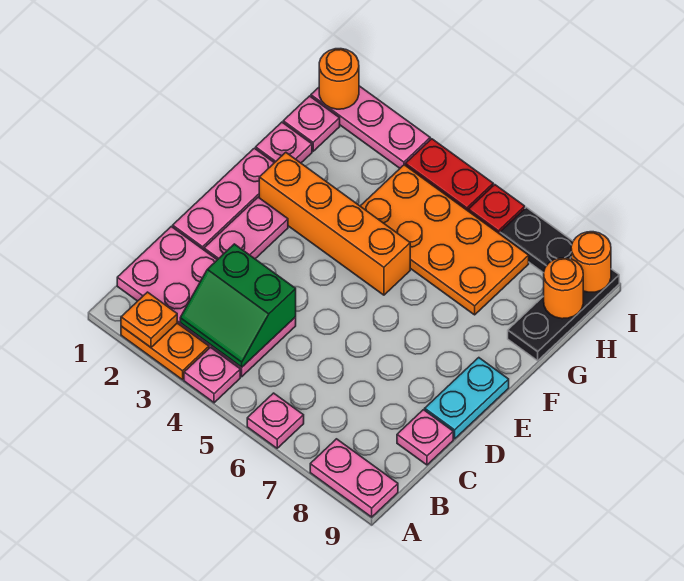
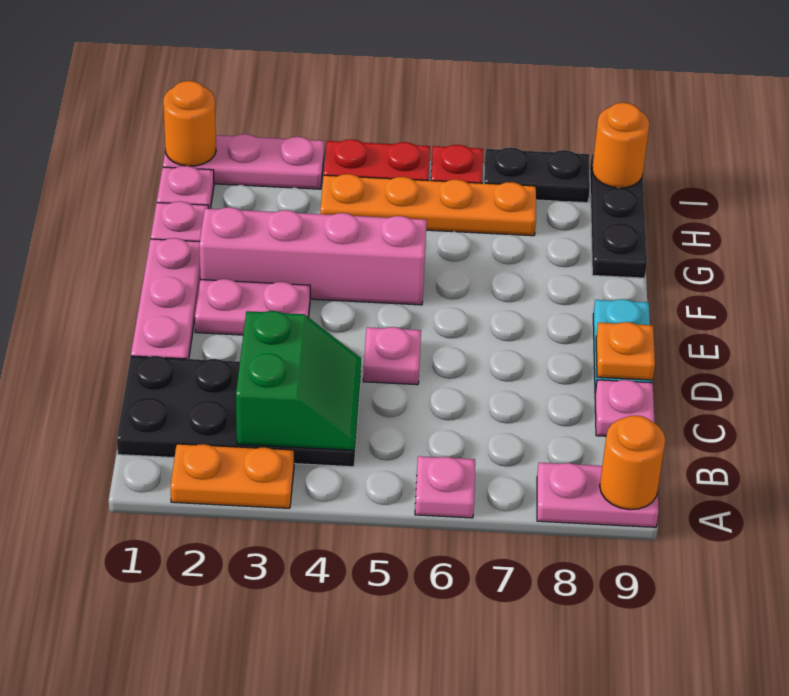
orange 1x1 plate [121,292,177,347] -> orange 1x1 plate moved to [596,322,655,380]
pink 1x1 plate [184,347,240,403] -> pink 1x1 plate moved to [363,327,421,385]
pink 2x4 plate [117,227,296,377] -> black 2x4 plate [117,356,361,467]
green 2x2 slope [180,244,296,367] -> green 2x2 slope turned to [236,311,361,450]
pink 1x2 plate [204,197,288,260] -> pink 1x2 plate turned to [195,279,310,335]
orange 1x4 brick [259,152,410,295] -> pink 1x4 brick [199,207,427,305]
orange 2x4 plate [361,165,529,315] -> orange 1x4 plate [320,174,536,236]
orange 1x1 round brick [544,258,583,319] -> orange 1x1 round brick moved to [600,416,666,510]

